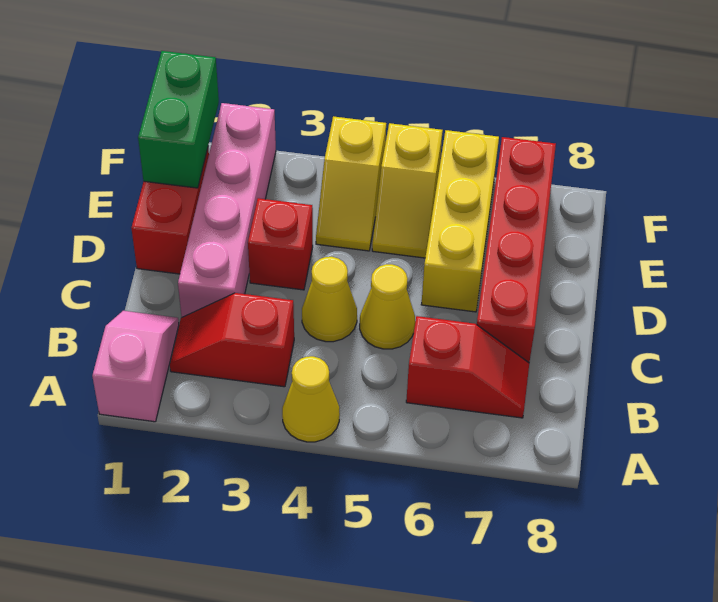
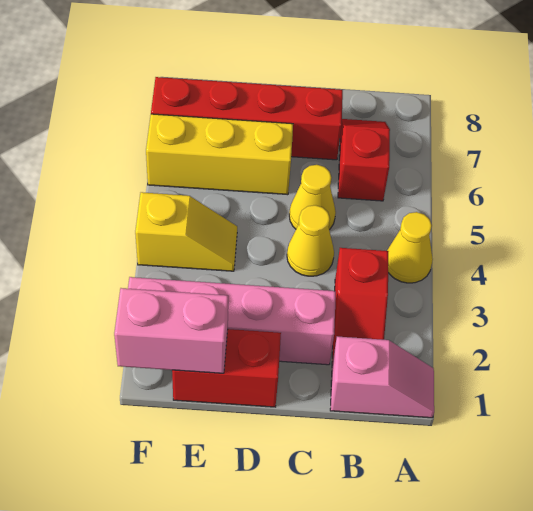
pink 1x2 slope [92,311,179,422] -> pink 1x2 slope turned to [330,337,434,418]
red 1x1 brick [248,198,313,290] -> none
green 1x2 brick [138,51,219,188] -> pink 1x2 brick [114,288,229,373]
yellow 1x2 slope [372,123,443,258] -> none

